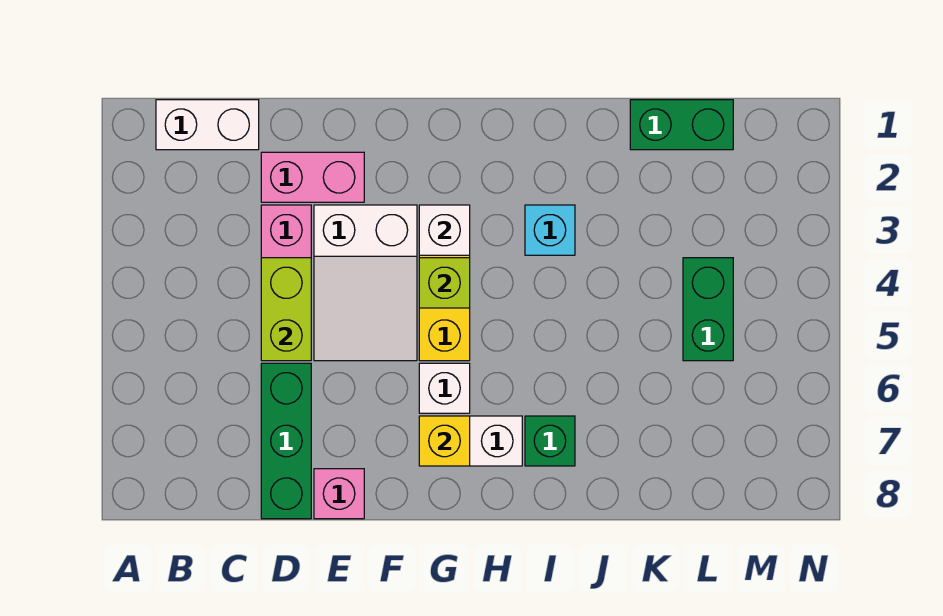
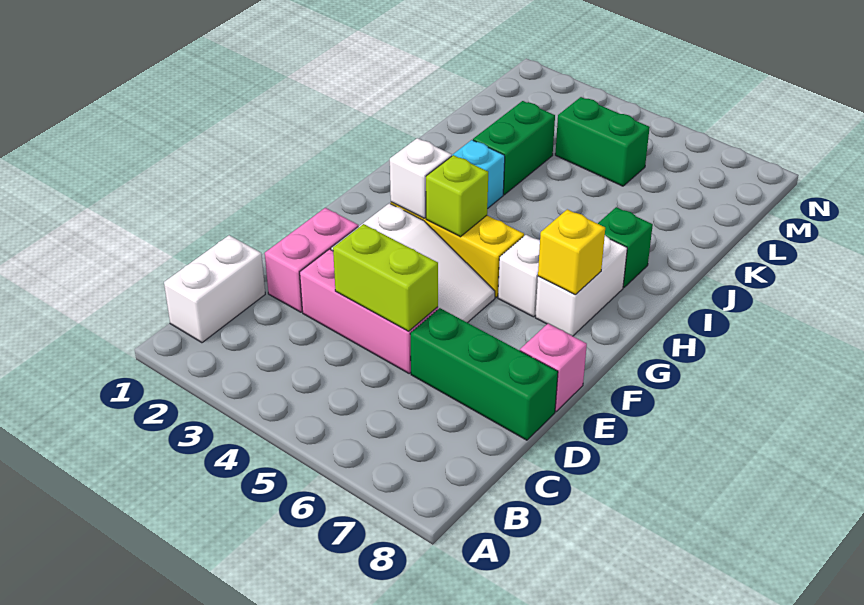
green 1x2 brick [630,100,733,150] -> green 1x2 brick moved to [473,101,555,195]

